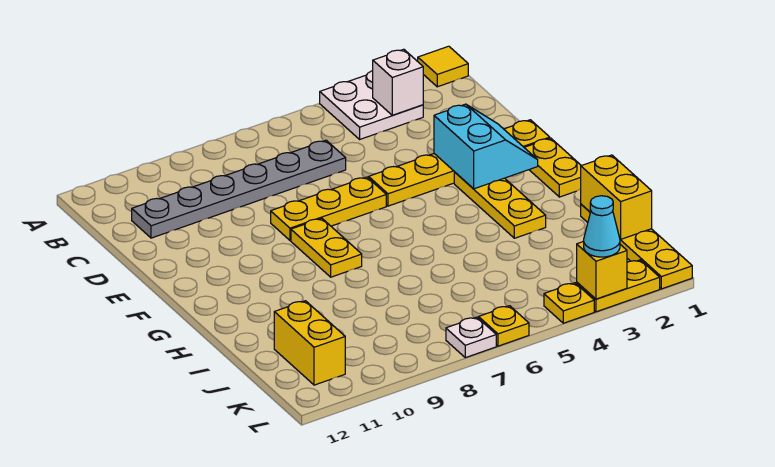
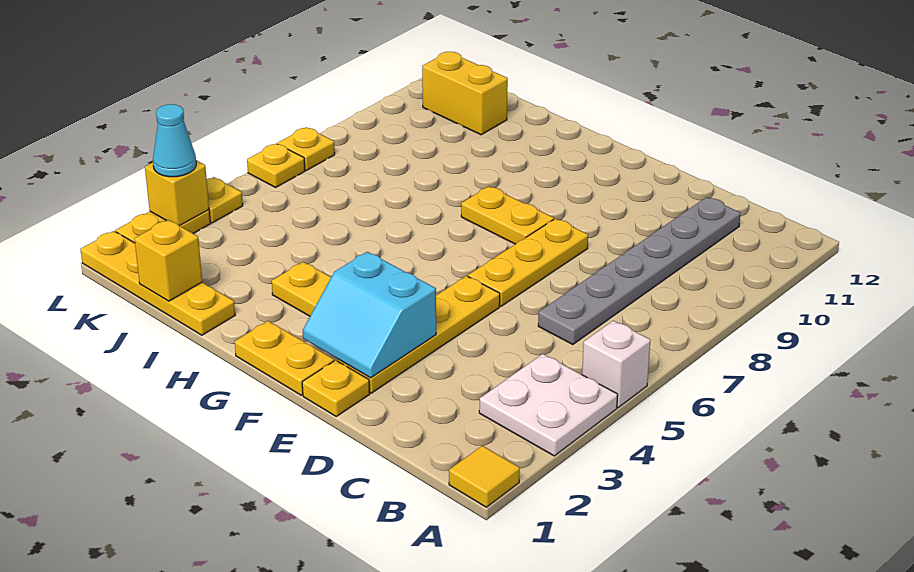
white 1x1 brick [373,49,423,115] -> white 1x1 brick moved to [582,321,651,408]
yellow 1x2 brick [581,155,652,239] -> yellow 1x1 brick [134,220,202,301]
white 1x1 plate [446,317,496,358] -> yellow 1x1 plate [278,127,335,170]

